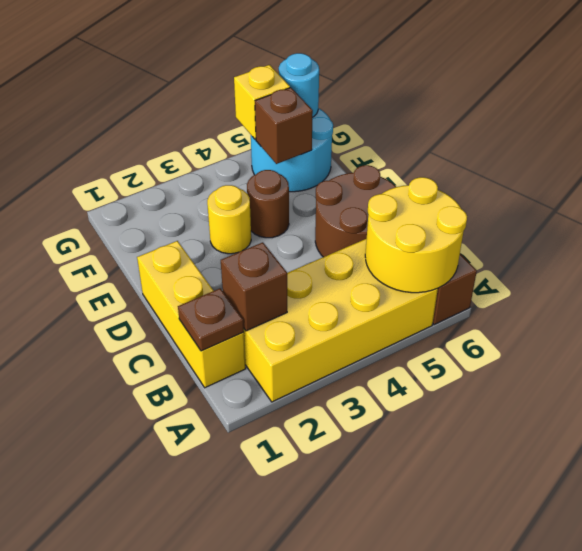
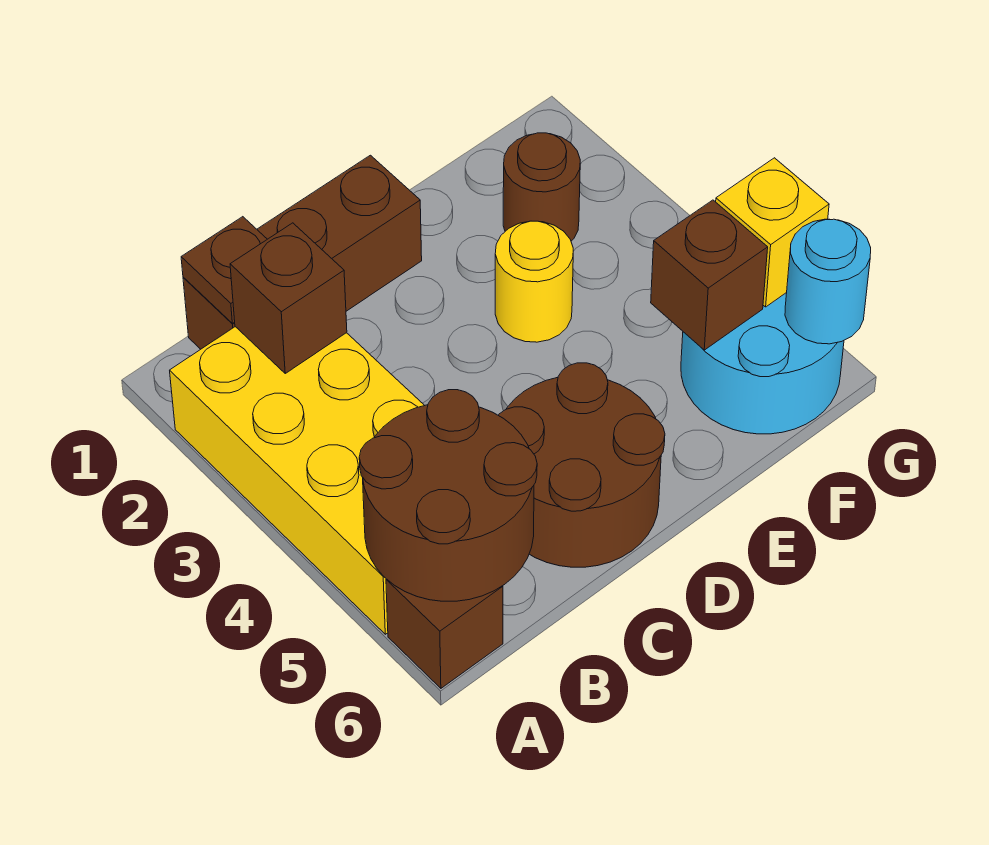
yellow 2x2 round brick [365,177,467,293] -> brown 2x2 round brick [359,390,537,601]
yellow 1x3 brick [137,241,246,388] -> brown 1x3 brick [183,155,422,349]
brown 1x1 round brick [247,170,289,238] -> brown 1x1 round brick moved to [503,133,580,241]

